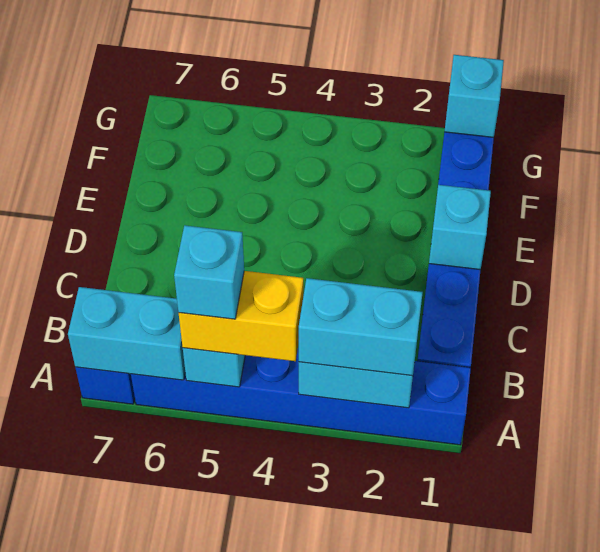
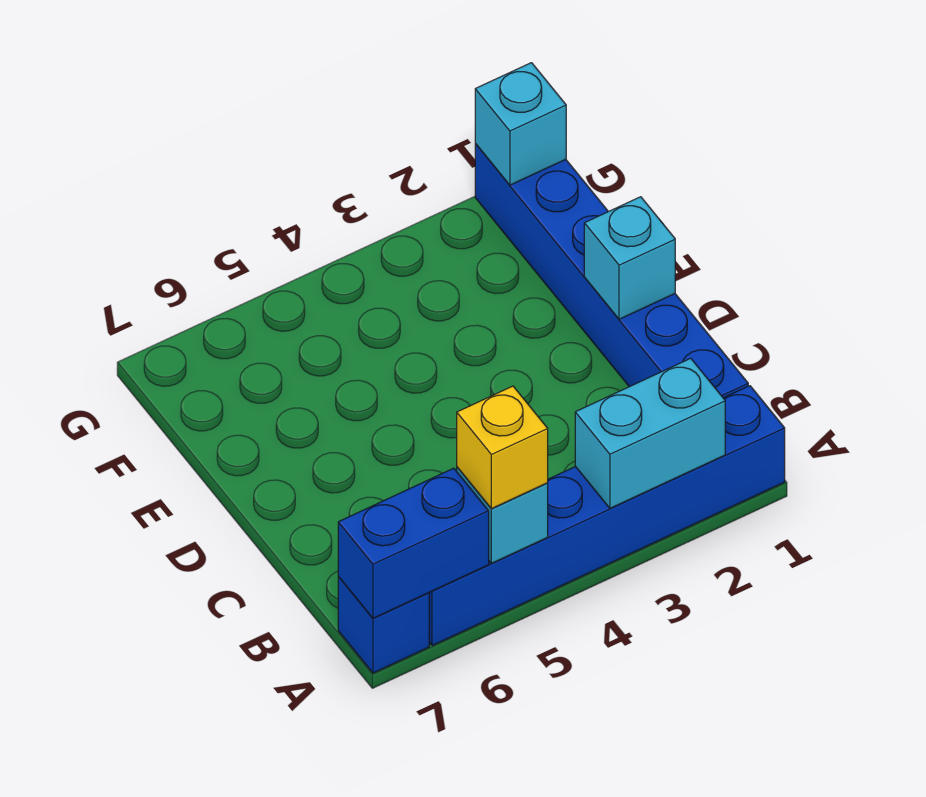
cyan 1x2 brick [299,278,423,376] -> none
yellow 1x2 brick [179,271,303,361] -> yellow 1x1 brick [457,386,548,509]
cyan 1x1 brick [174,225,244,319] -> none
cyan 1x2 brick [68,287,185,380] -> blue 1x2 brick [338,468,489,618]

